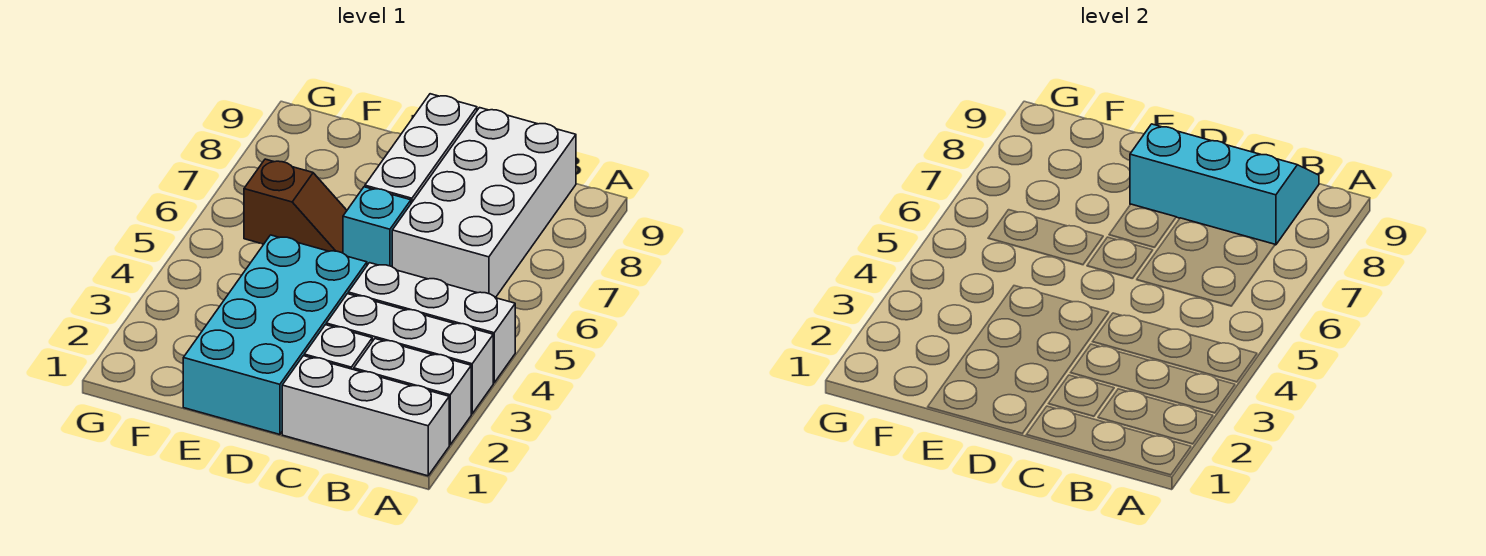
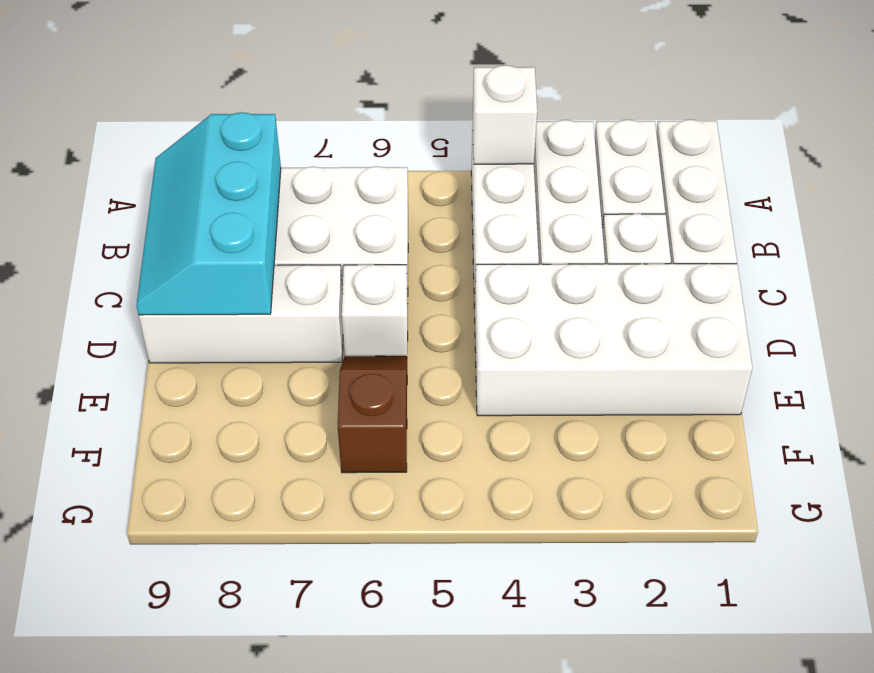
none -> white 1x1 brick [473,65,537,164]
cyan 2x4 brick [183,235,367,434] -> white 2x4 brick [475,264,752,416]
cyan 1x1 brick [343,187,411,267] -> white 1x1 brick [342,265,408,356]

